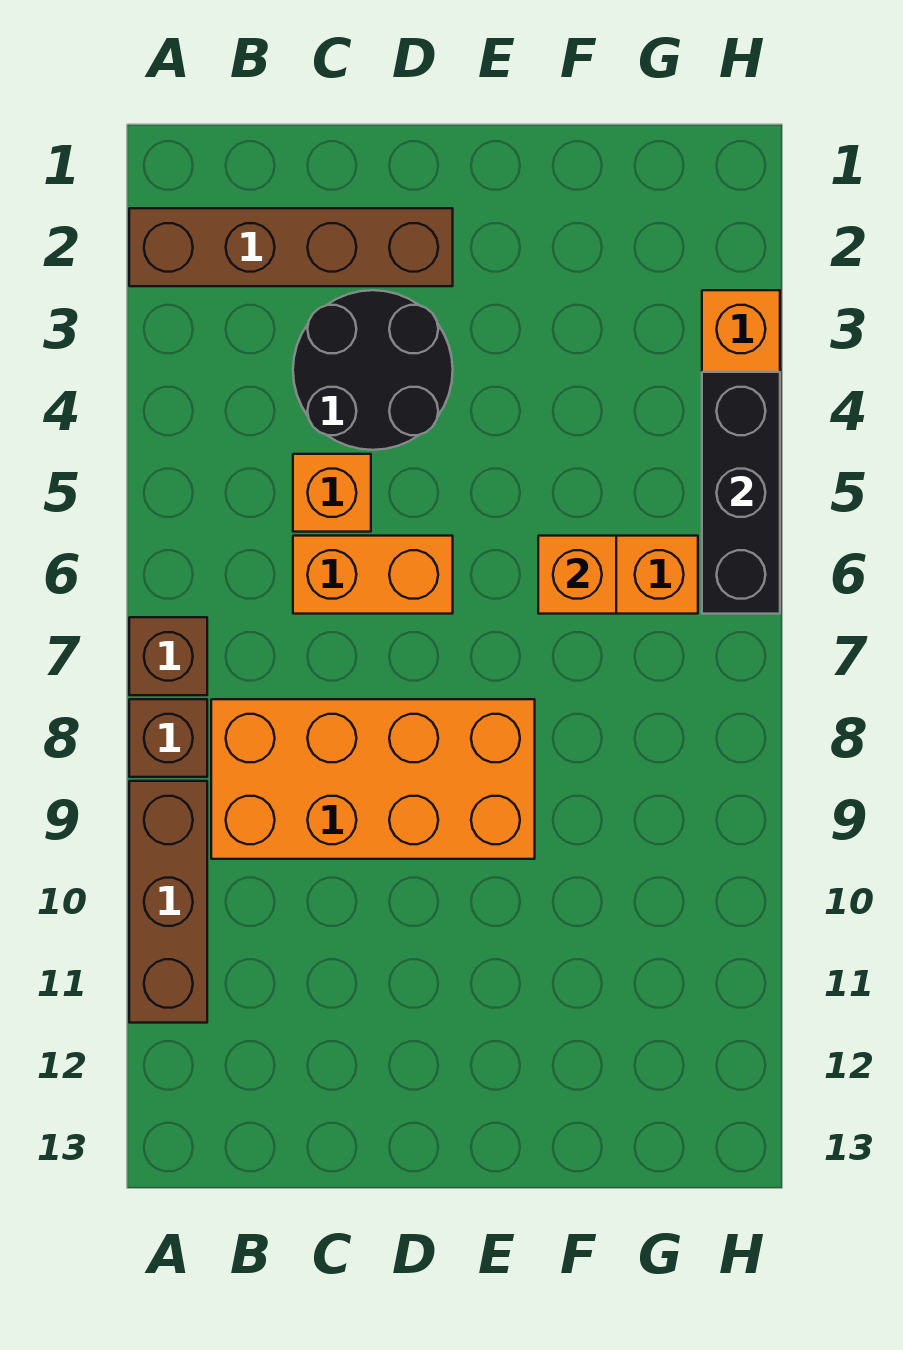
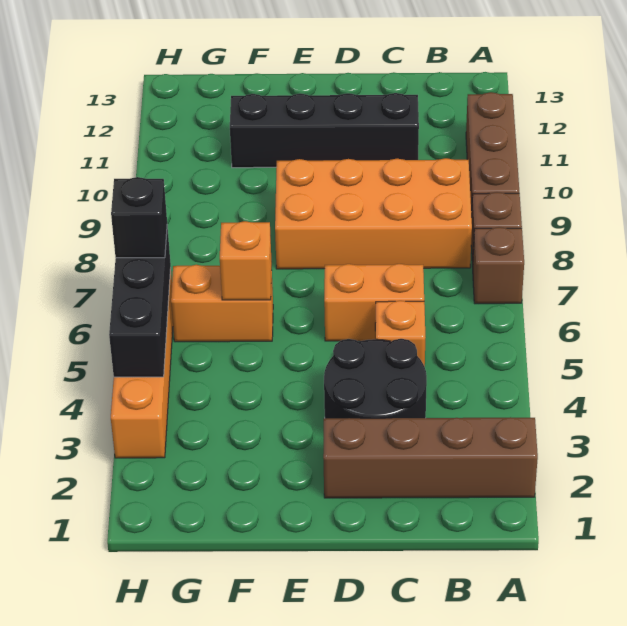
none -> black 1x4 brick [230,93,419,168]
none -> black 1x1 brick [111,177,167,258]

